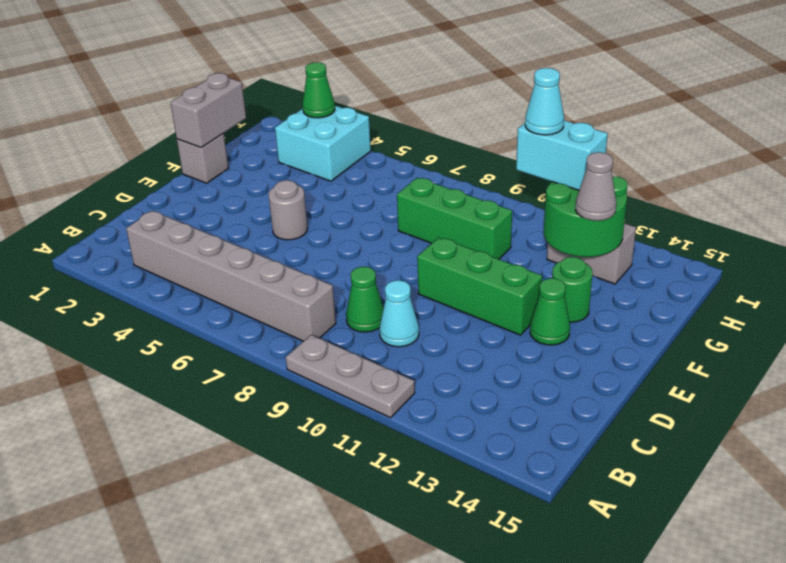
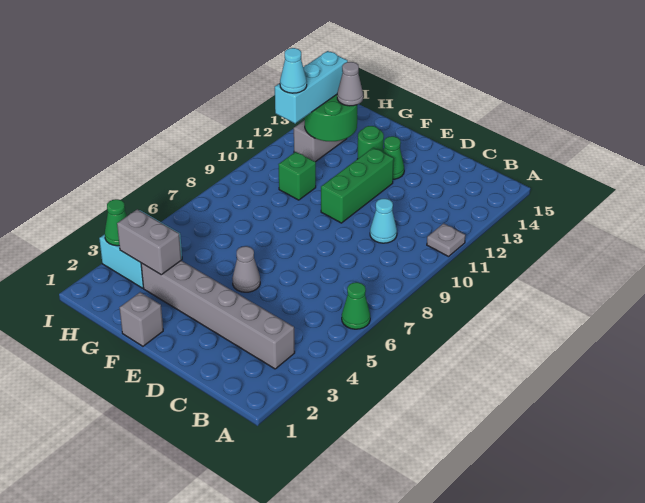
grey 1x3 plate [286,335,415,418] -> grey 1x1 plate [427,223,465,257]
grey 1x6 brick [126,211,336,341] -> grey 1x6 brick turned to [141,261,295,369]
green 1x1 cone [346,267,384,332] -> green 1x1 cone moved to [342,282,370,329]
grey 1x1 round brick [269,180,308,240] -> grey 1x1 cone [232,246,260,292]
grey 1x2 brick [171,73,246,148] -> grey 1x2 brick moved to [117,209,181,275]
green 1x3 brick [397,178,512,259] -> green 1x1 brick [278,152,316,200]
cyan 1x2 brick [516,120,608,190] -> cyan 1x3 brick [275,51,348,123]

